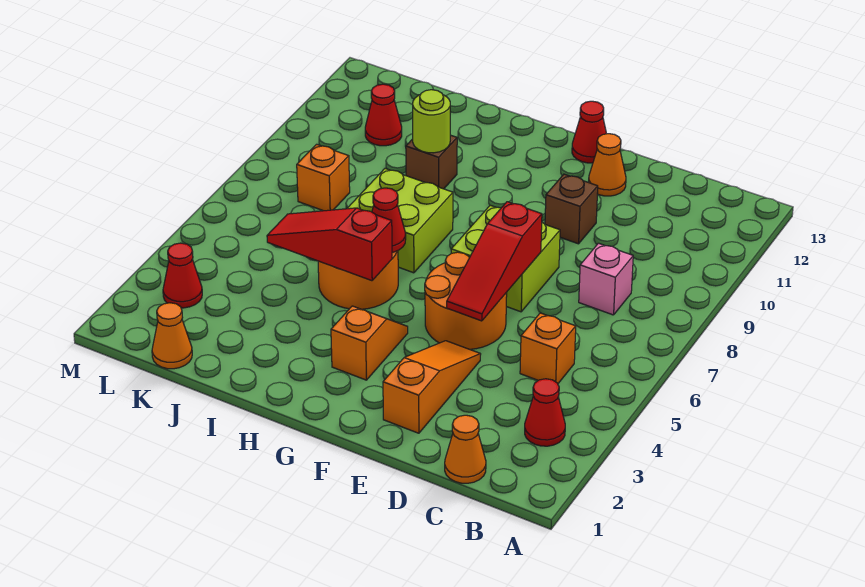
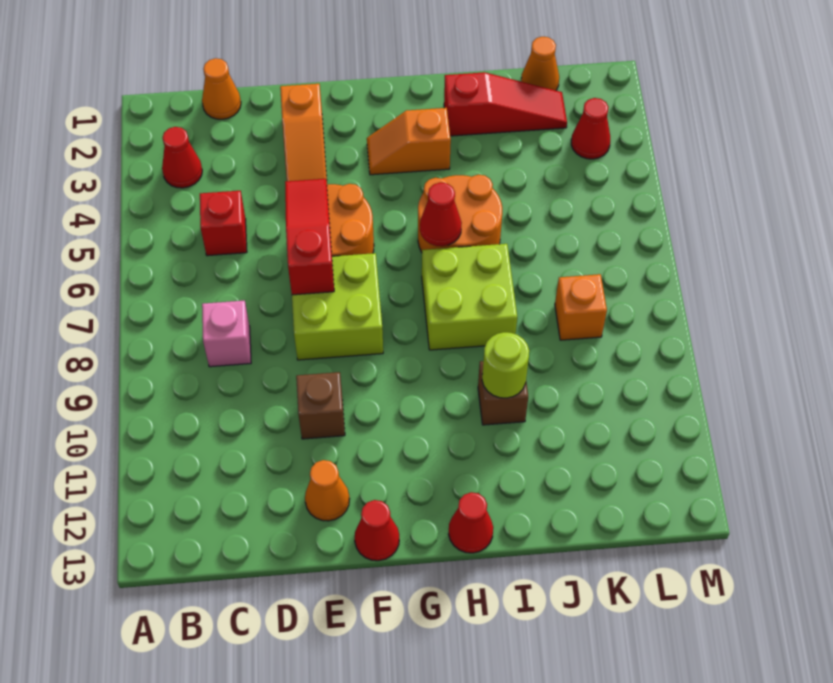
orange 1x1 brick [520,313,576,383] -> red 1x1 brick [200,191,247,256]
orange 1x2 slope [331,306,408,380] -> orange 1x2 slope turned to [367,108,451,175]
red 1x3 slope [267,208,392,281] -> red 1x3 slope moved to [444,72,567,136]
red 1x1 cone [365,84,402,146] -> red 1x1 cone moved to [449,492,493,553]

